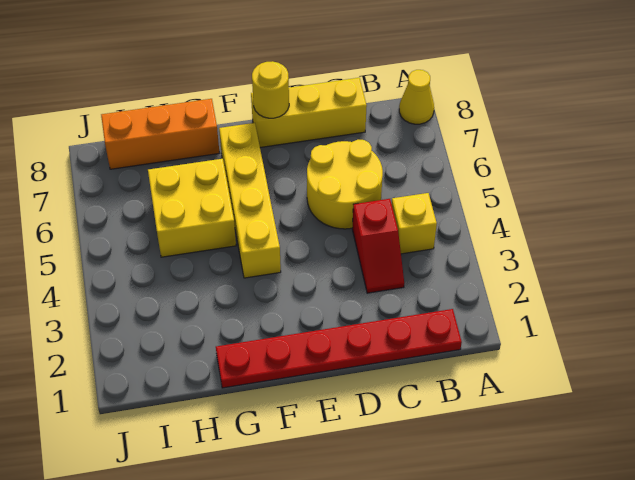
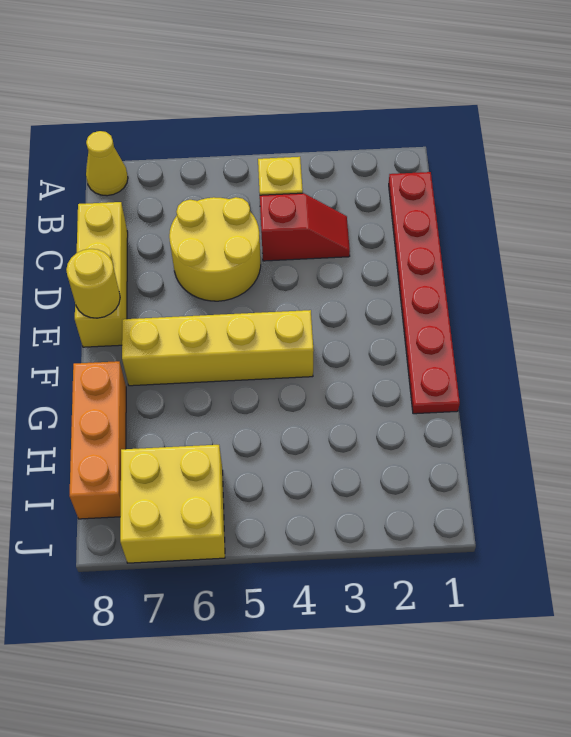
yellow 2x2 brick [148,159,236,257] -> yellow 2x2 brick moved to [120,445,225,563]

